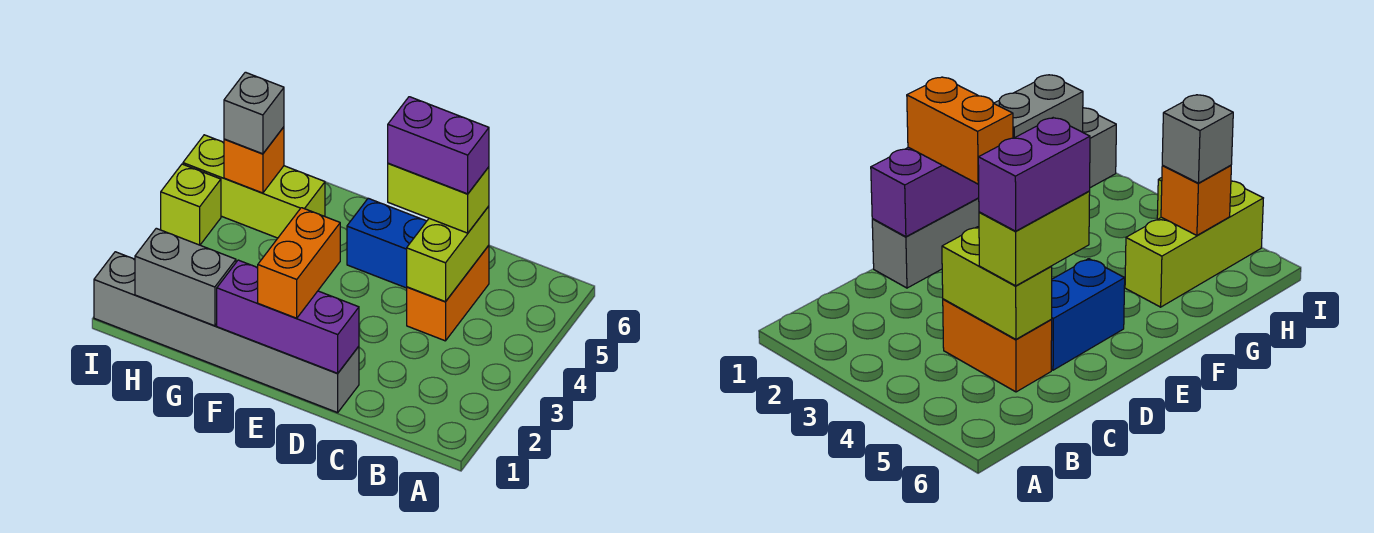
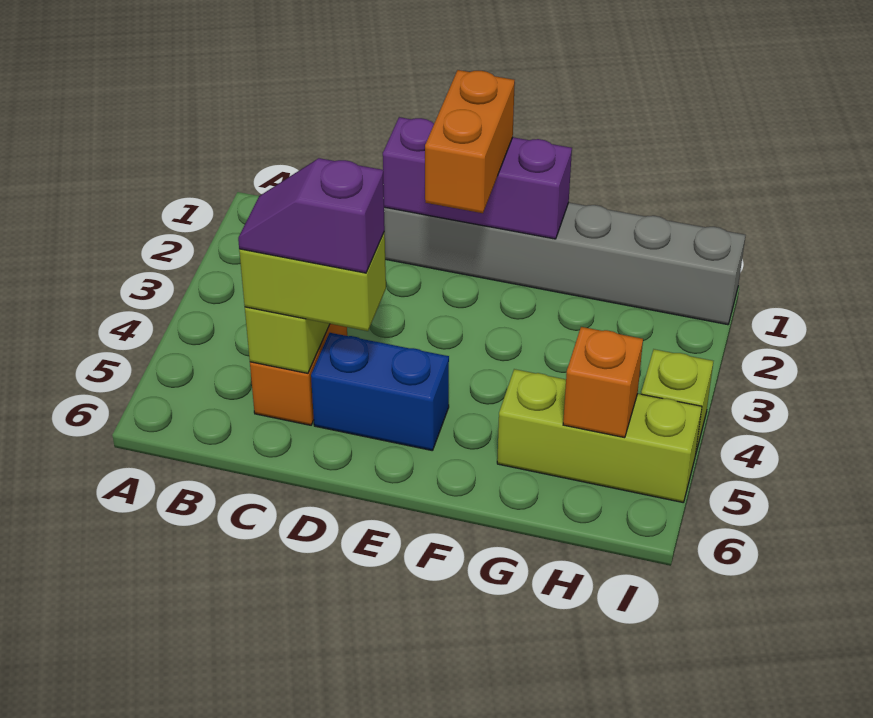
purple 1x2 brick [388,97,489,194] -> purple 1x2 slope [238,158,385,273]
grey 1x2 brick [135,228,236,326] -> none
grey 1x1 brick [224,72,284,154] -> none

